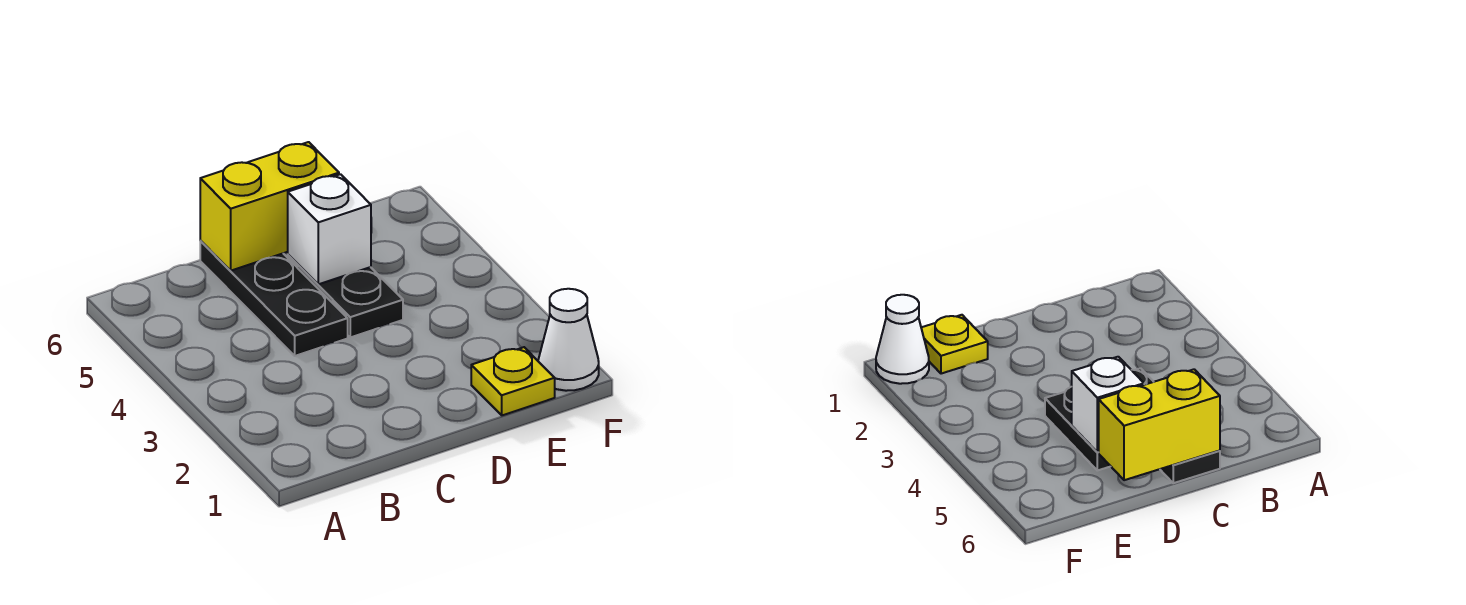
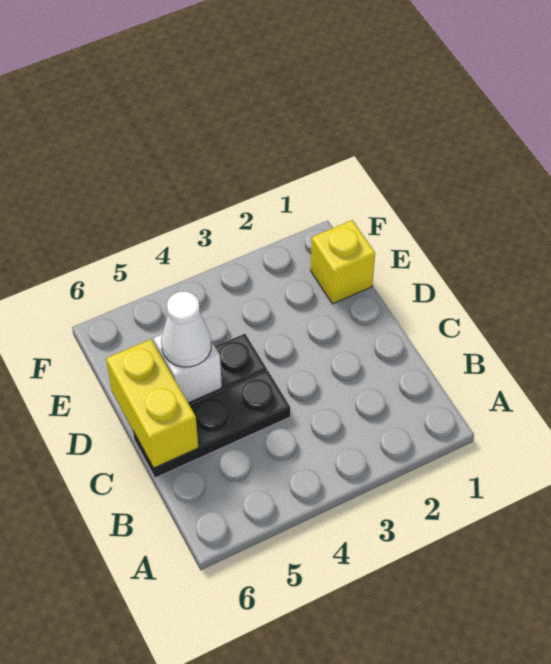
yellow 1x1 plate [471,347,555,415] -> yellow 1x1 brick [311,220,375,304]
white 1x1 cone [538,289,599,391] -> white 1x1 cone moved to [161,291,211,367]

